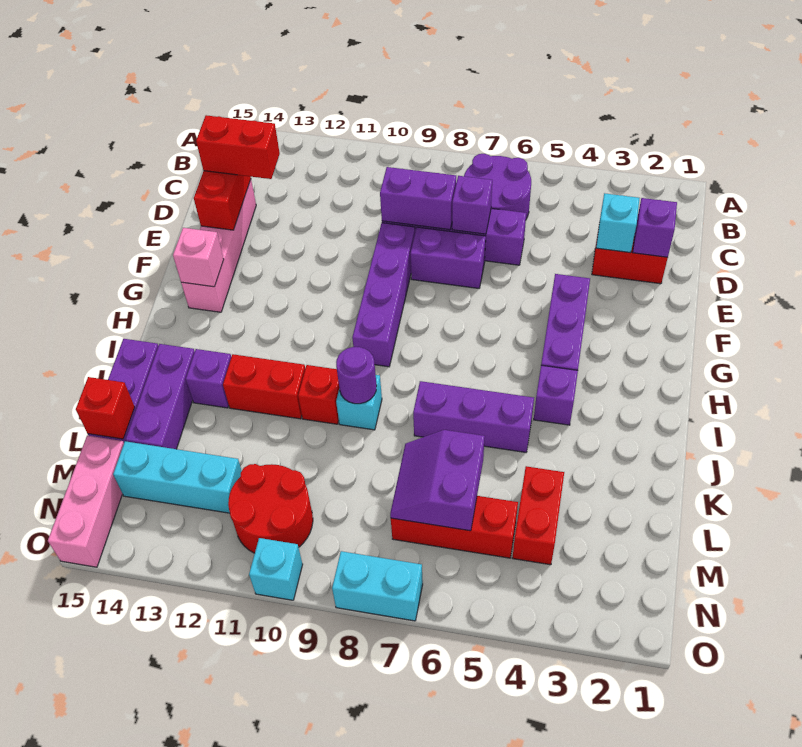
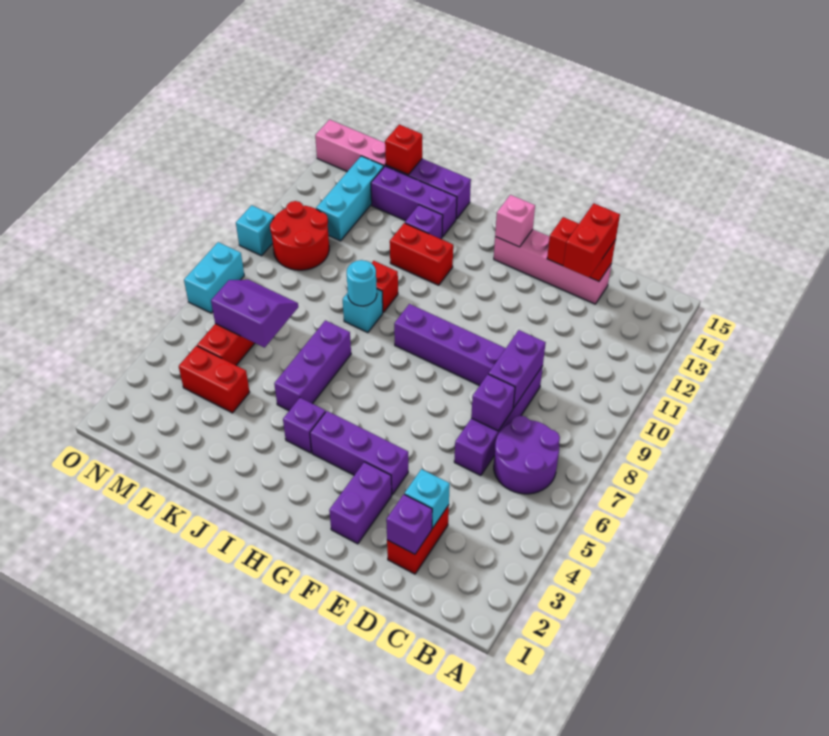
purple 1x2 brick [410,227,486,288] -> purple 1x2 brick moved to [329,462,392,544]
purple 1x1 round brick [336,347,377,404] -> cyan 1x1 round brick [347,260,377,306]
red 1x2 brick [223,354,305,419] -> red 1x2 brick turned to [390,223,453,285]

